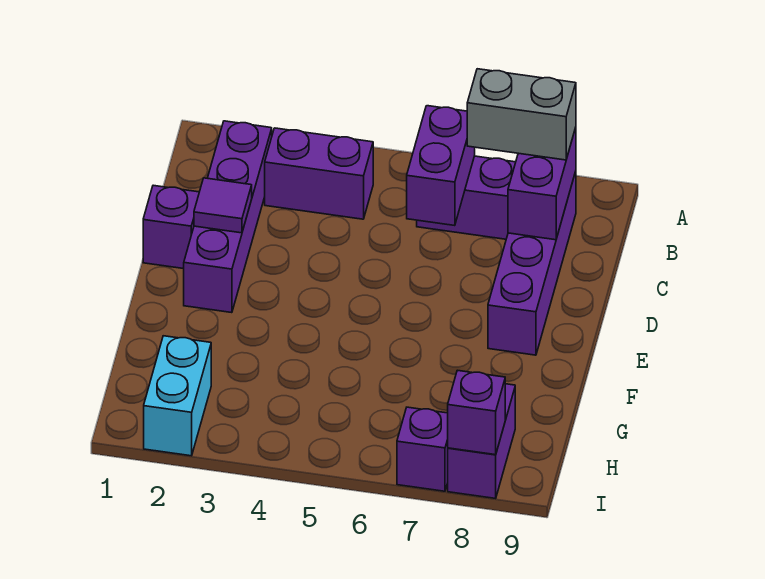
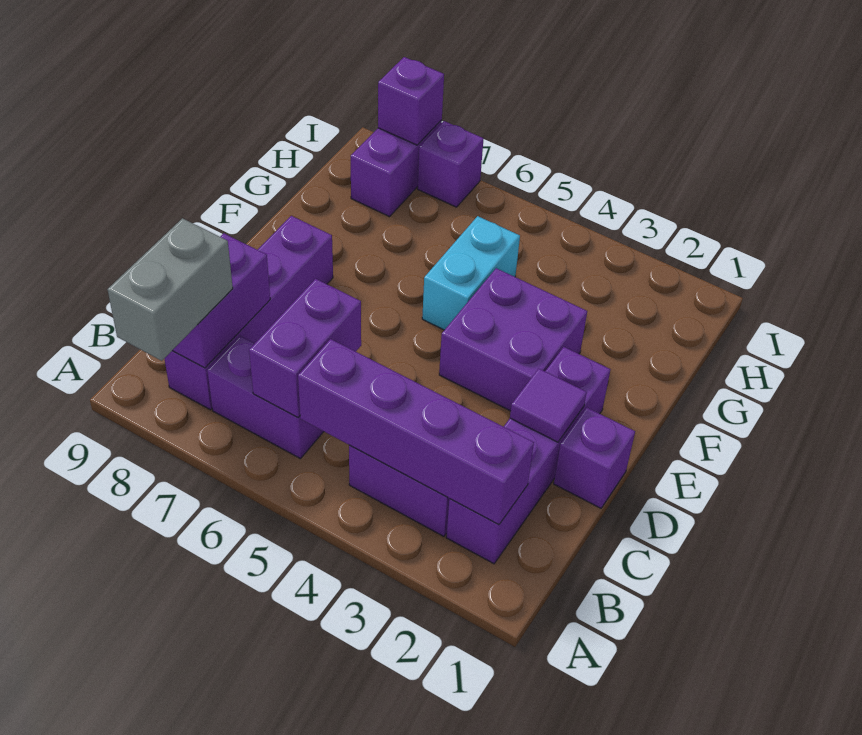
none -> purple 1x4 brick [298,339,534,525]
grey 1x2 brick [467,69,576,160] -> grey 1x2 brick turned to [108,218,233,361]
none -> purple 2x2 brick [439,268,587,411]
cyan 1x2 brick [144,336,211,456] -> cyan 1x2 brick moved to [422,216,520,330]

